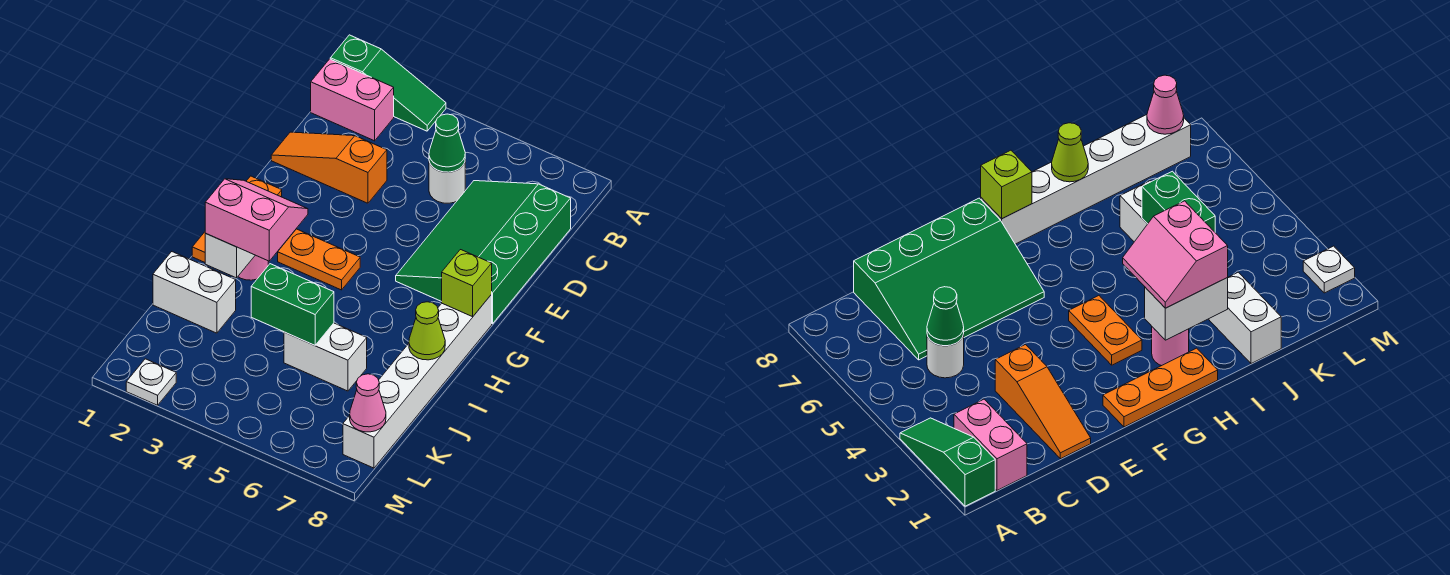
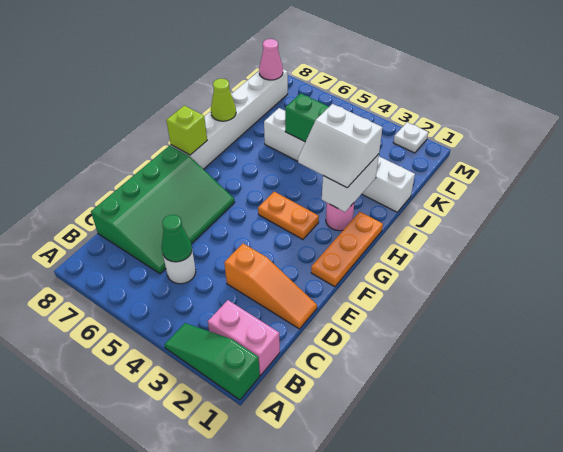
pink 2x2 slope [205,179,308,261] -> white 2x2 slope [298,104,383,188]

